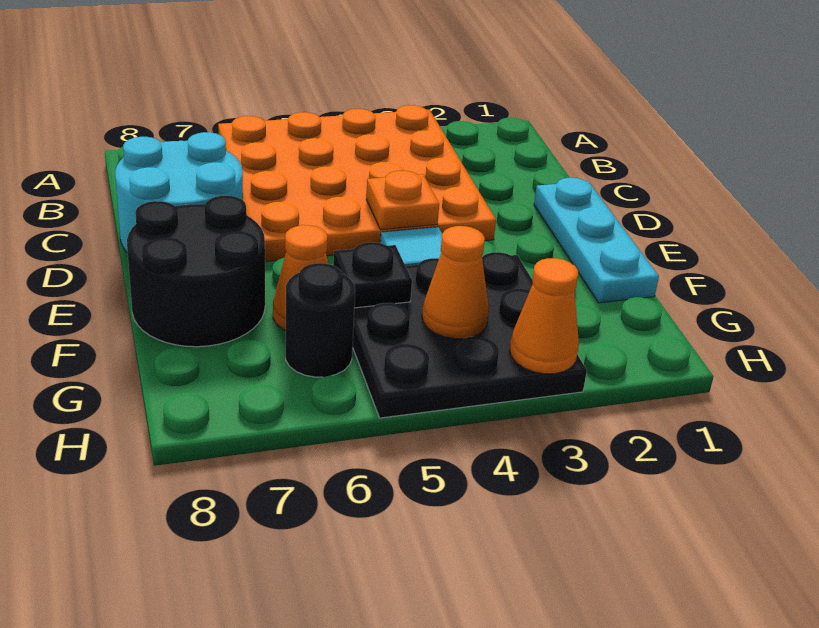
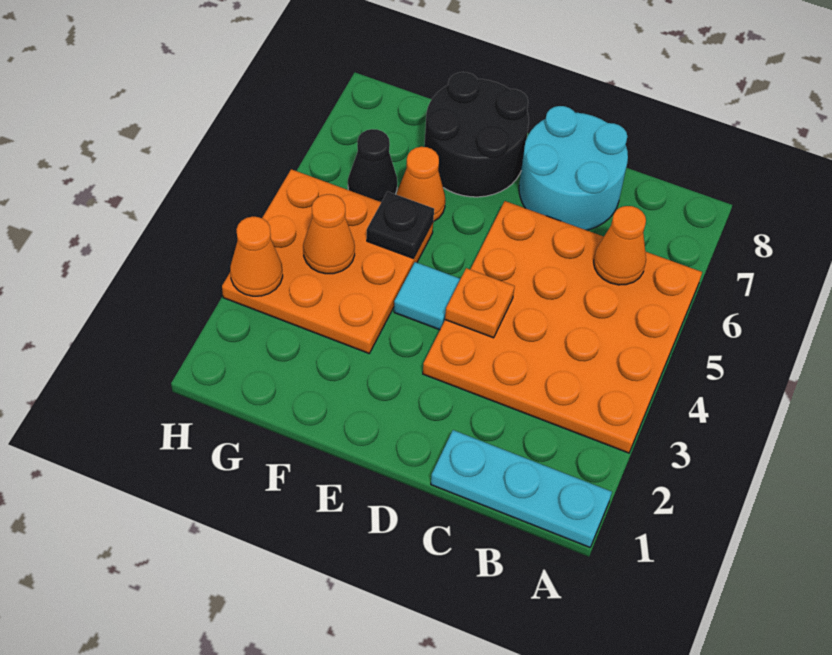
none -> orange 1x1 cone [594,206,646,285]
cyan 1x3 plate [534,178,659,303] -> cyan 1x3 plate moved to [431,430,612,547]
black 3x3 plate [353,252,587,418] -> orange 3x3 plate [222,169,433,353]
black 1x1 round brick [286,263,355,377] -> black 1x1 cone [348,129,397,202]

